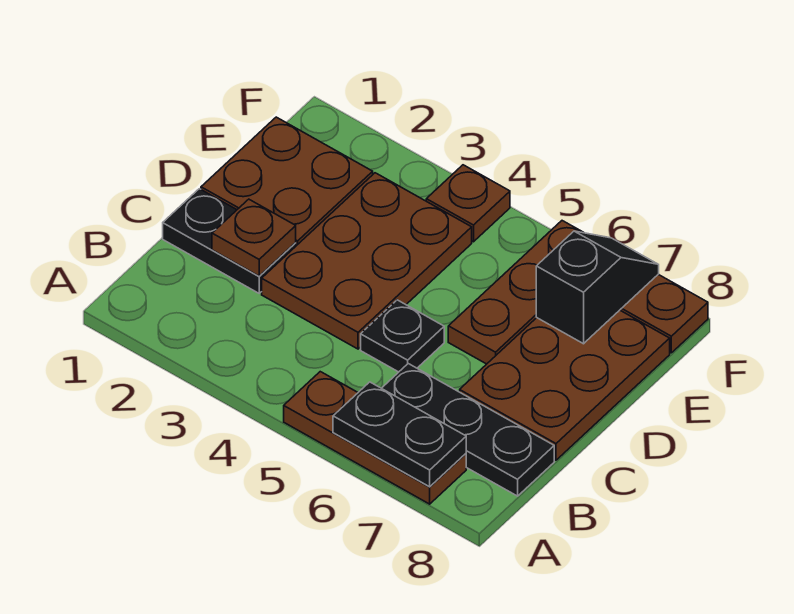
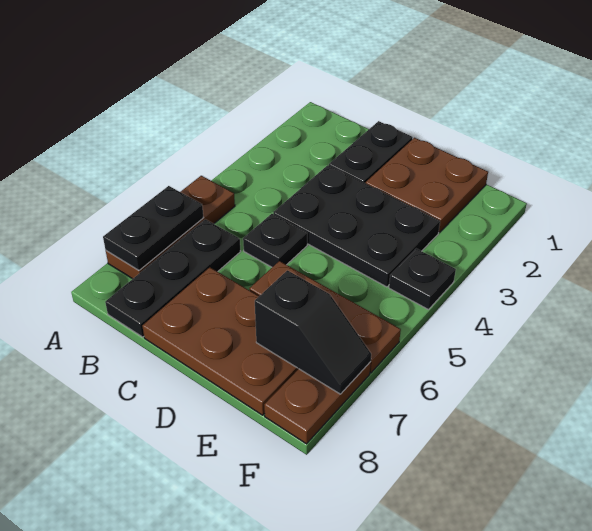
brown 1x1 plate [212,199,296,276] -> none
brown 2x3 plate [262,173,472,349] -> black 2x3 plate [273,165,440,287]
brown 1x1 plate [426,165,510,242] -> black 1x1 plate [389,249,456,310]

